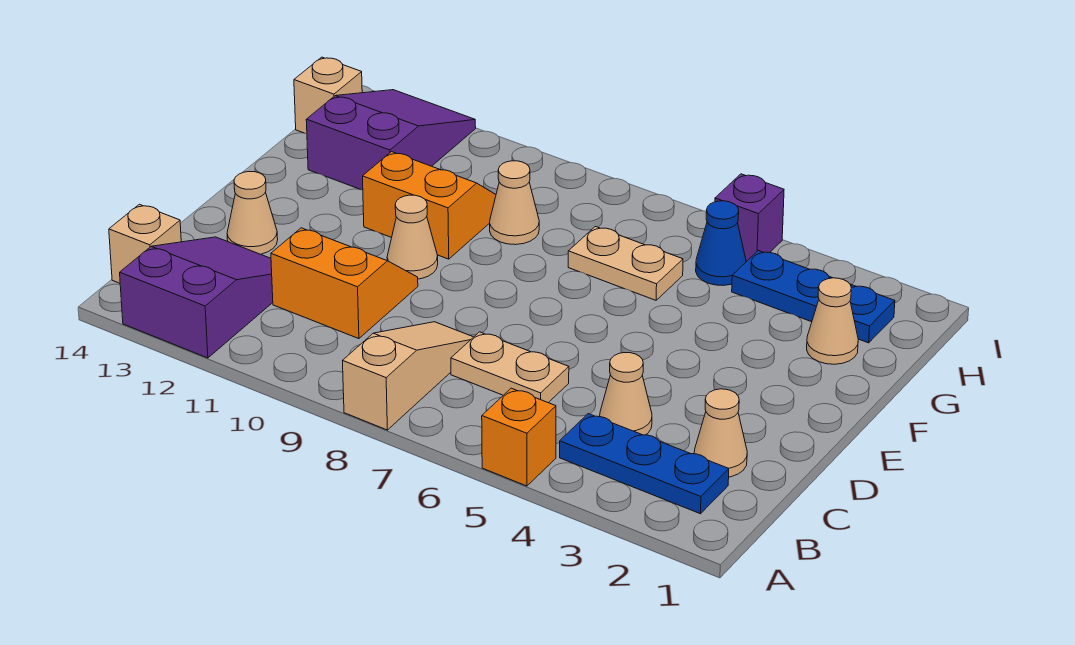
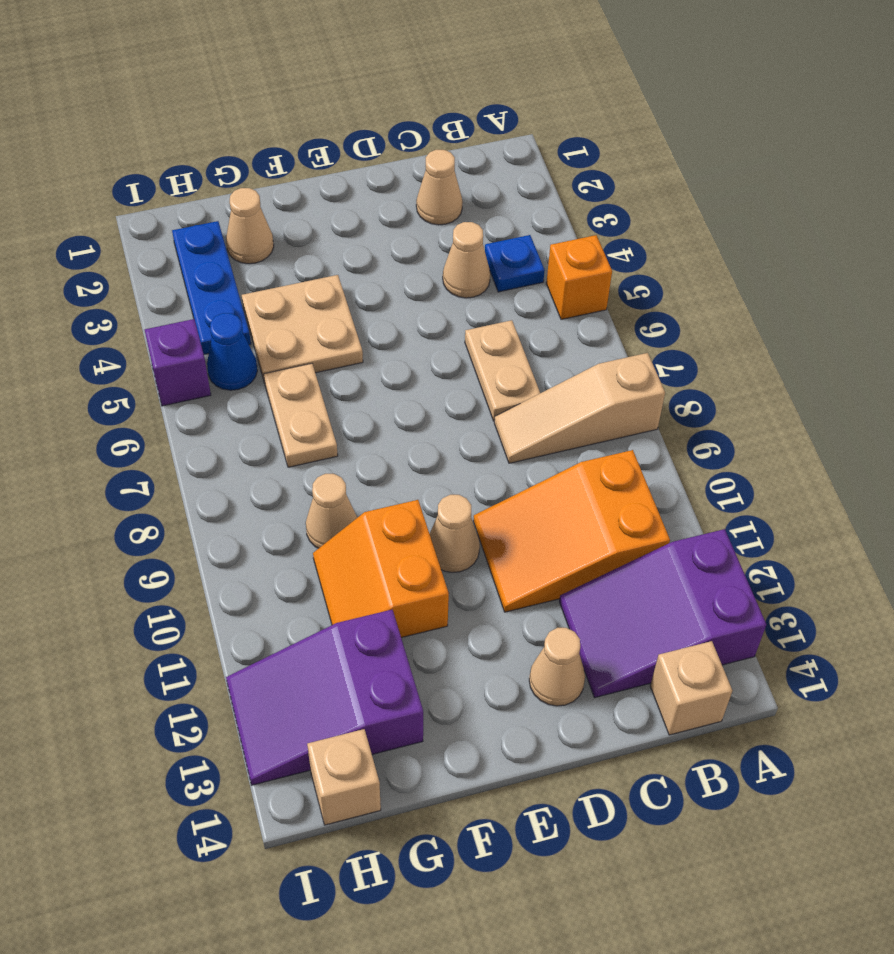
blue 1x3 plate [560,414,729,514] -> blue 1x1 plate [485,235,545,292]
orange 2x2 slope [271,228,418,339] -> orange 2x3 slope [473,450,670,612]
none -> tan 2x2 plate [242,275,363,383]

